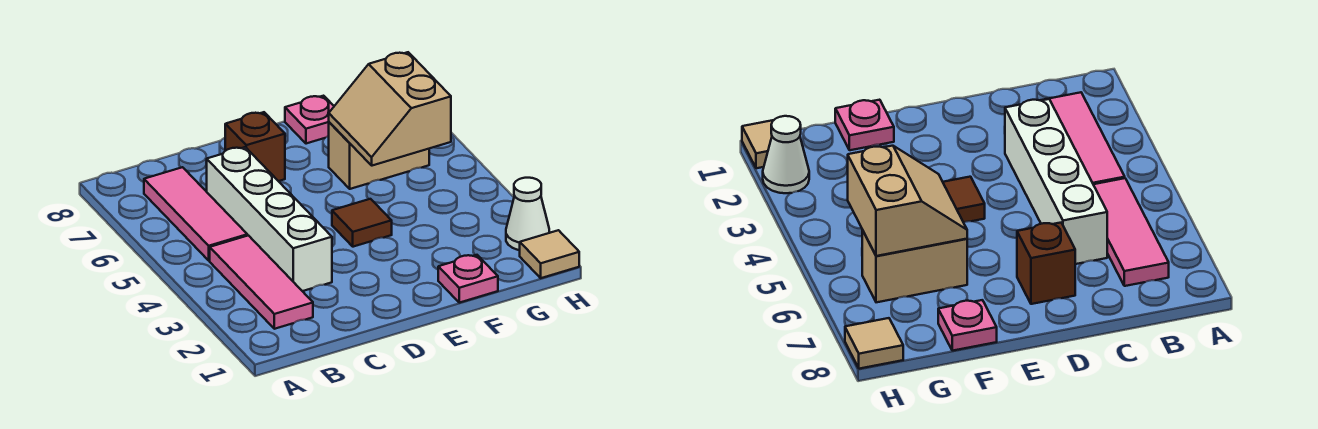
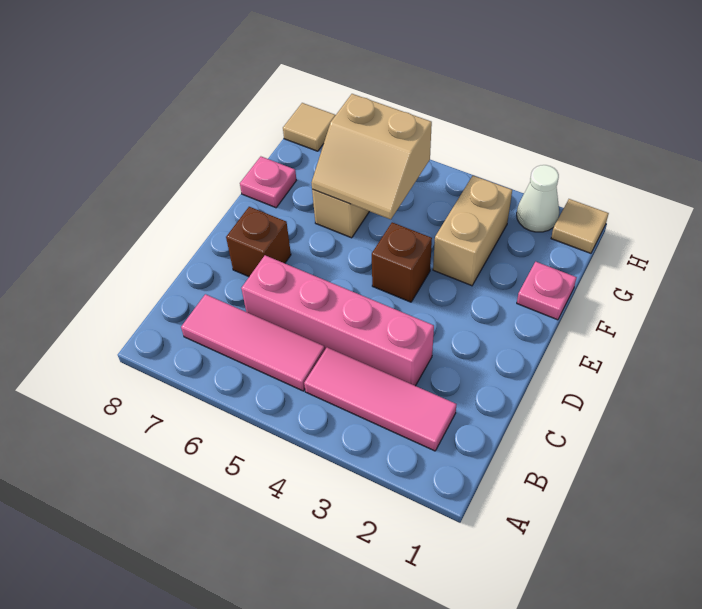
white 1x4 brick [207,147,332,291] -> pink 1x4 brick [241,255,434,386]
brown 1x1 tile [332,199,392,247] -> brown 1x1 brick [372,222,432,302]
none -> tan 1x2 brick [433,176,512,286]

